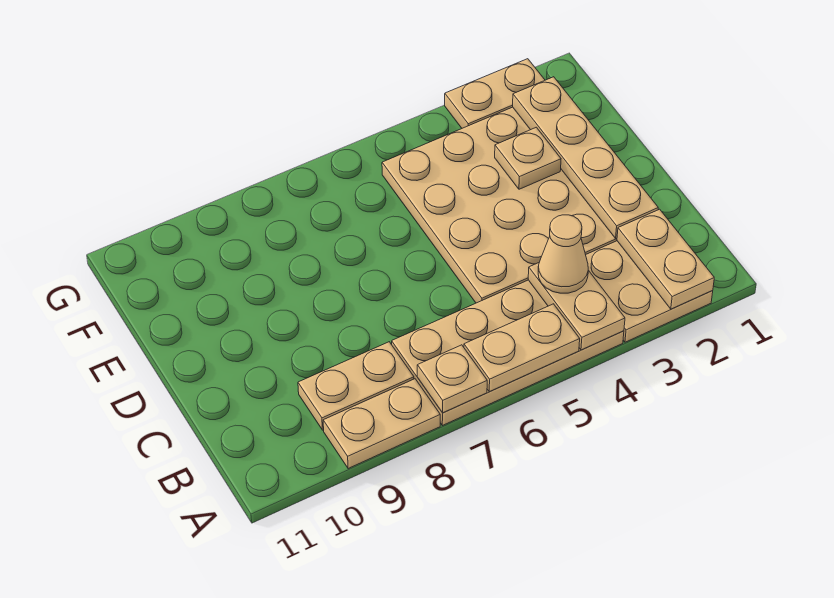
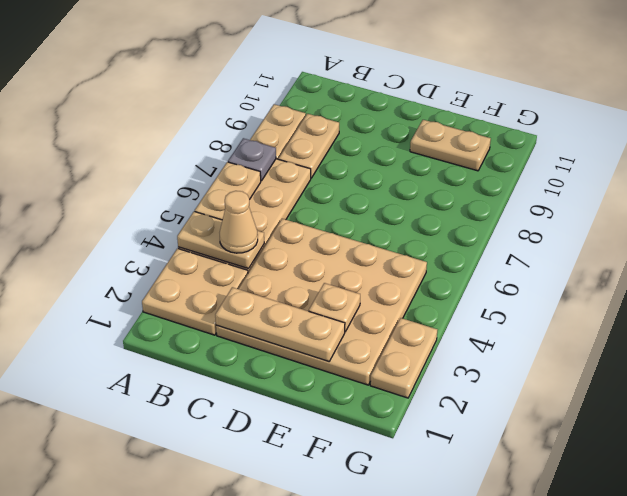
tan 1x2 plate [617,209,714,309] -> tan 1x2 plate moved to [410,120,491,171]
tan 1x1 plate [417,345,487,413] -> grey 1x1 plate [228,138,276,181]
tan 1x4 plate [513,77,658,239] -> tan 1x3 plate [215,287,345,362]

